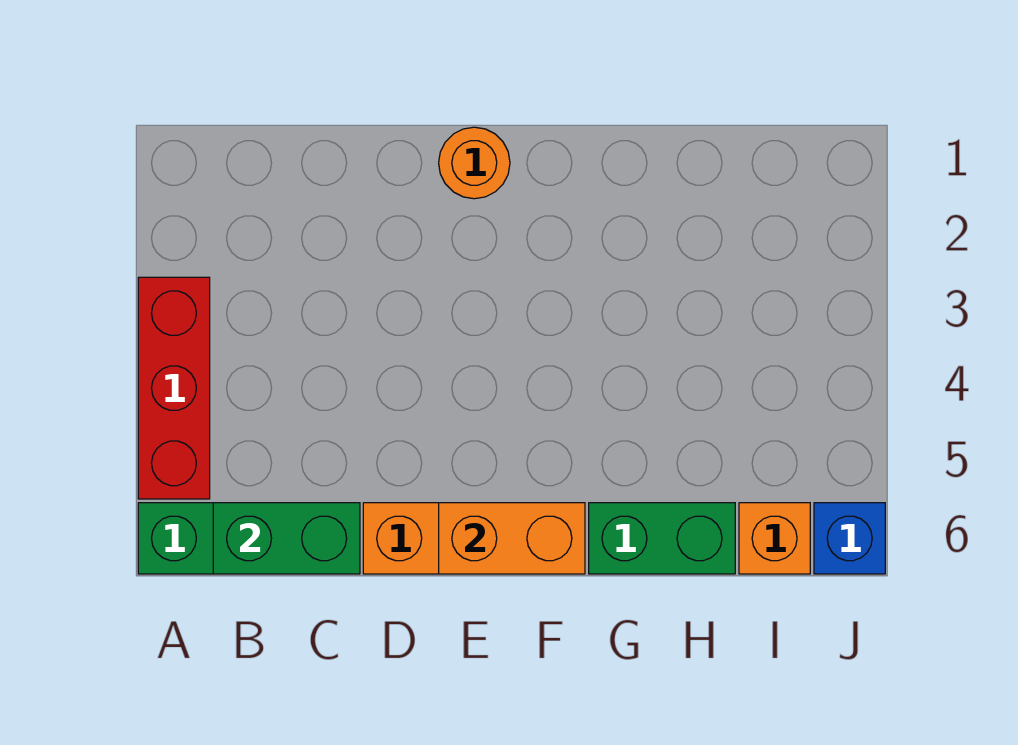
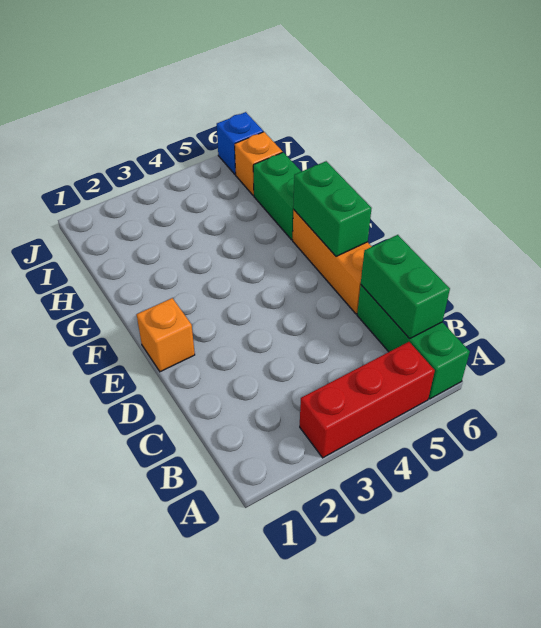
orange 1x1 round brick [439,127,510,199] -> orange 1x1 brick [137,298,195,372]
orange 1x2 brick [439,503,585,574] -> green 1x2 brick [293,161,372,256]

